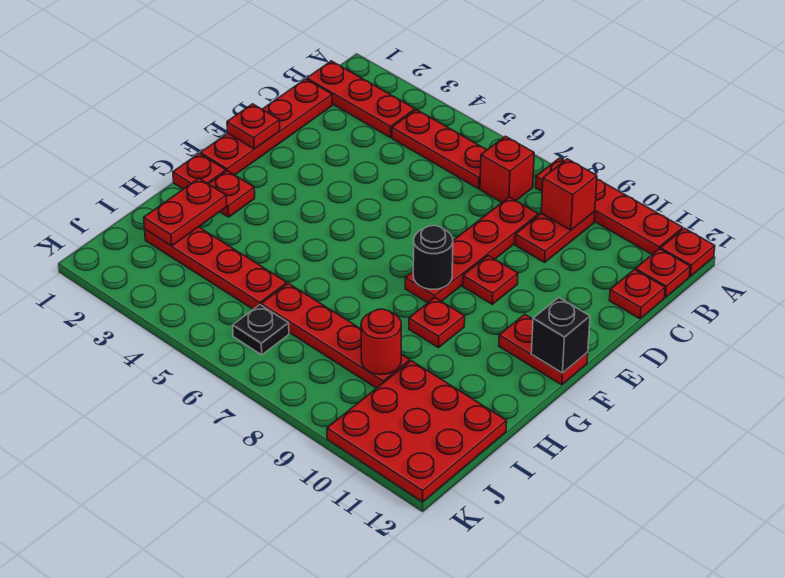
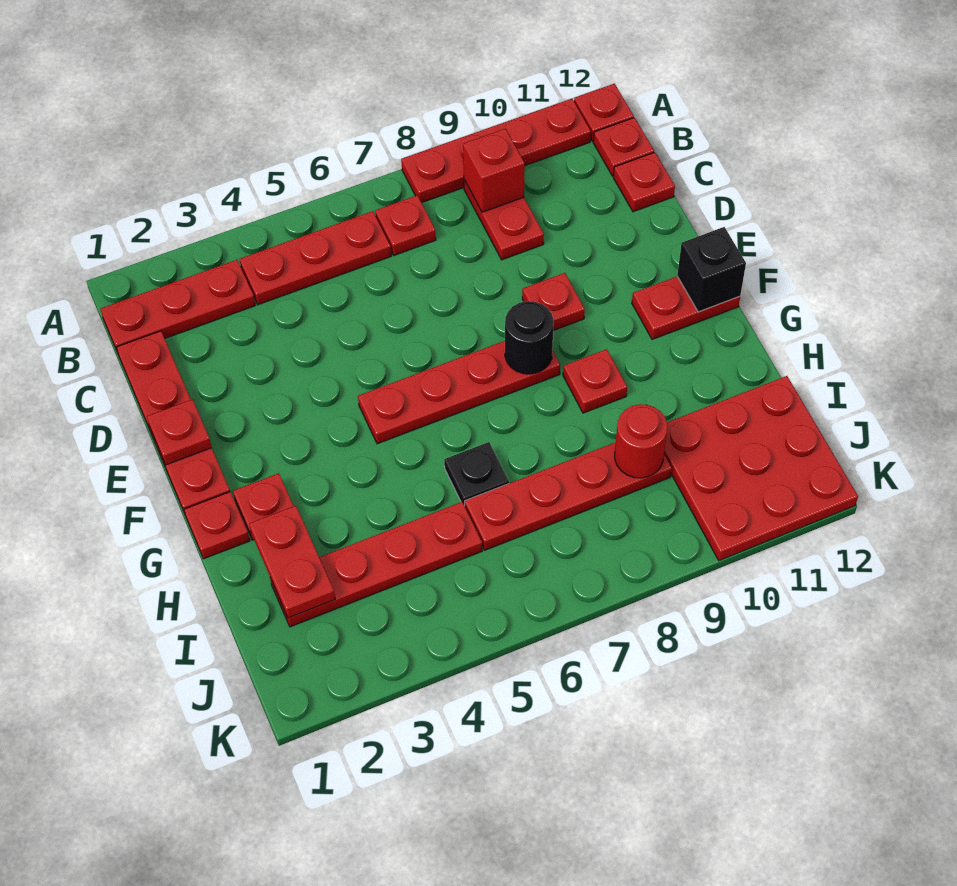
red 1x1 brick [480,136,534,202] -> red 1x1 plate [375,195,436,255]
red 1x4 plate [405,197,538,303] -> red 1x4 plate turned to [358,341,560,444]
black 1x1 plate [233,305,289,355] -> black 1x1 plate moved to [444,442,509,506]

